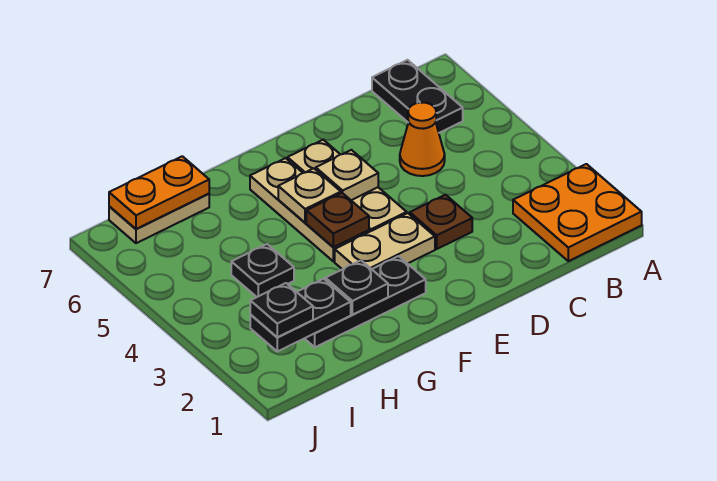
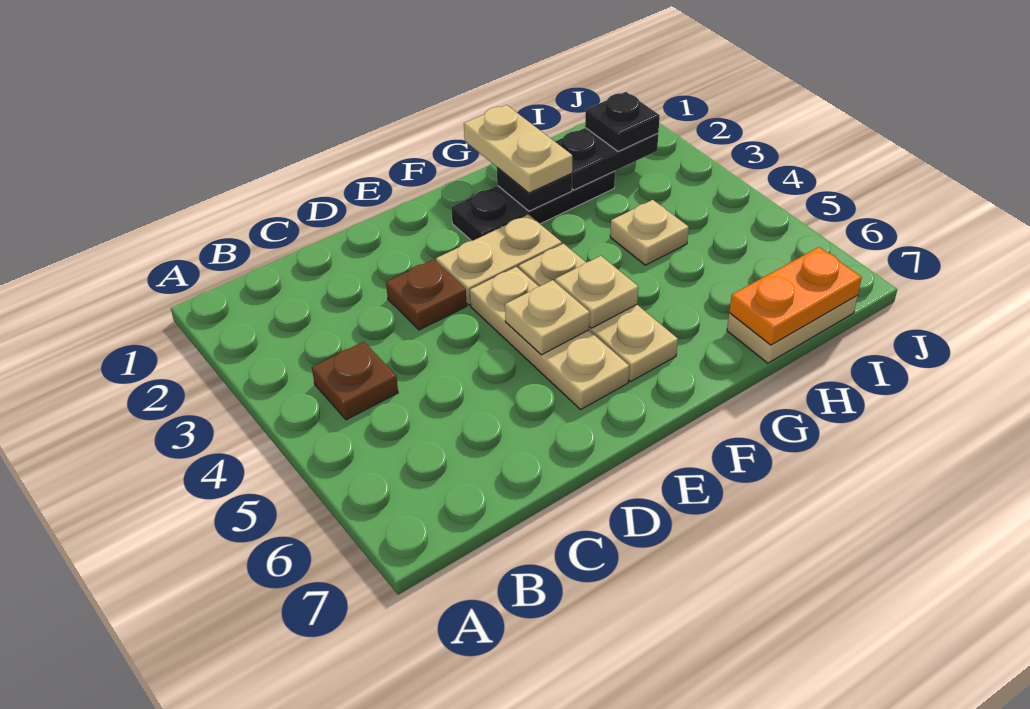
orange 2x2 plate [513,164,642,261] -> none
black 1x2 plate [372,60,463,133] -> none
orange 1x1 cone [400,102,445,176] -> none
brown 1x1 plate [306,193,369,247] -> brown 1x1 plate moved to [312,342,398,420]
none -> tan 1x2 plate [464,105,572,193]
black 1x1 plate [231,244,294,297] -> tan 1x1 plate [610,200,689,265]

